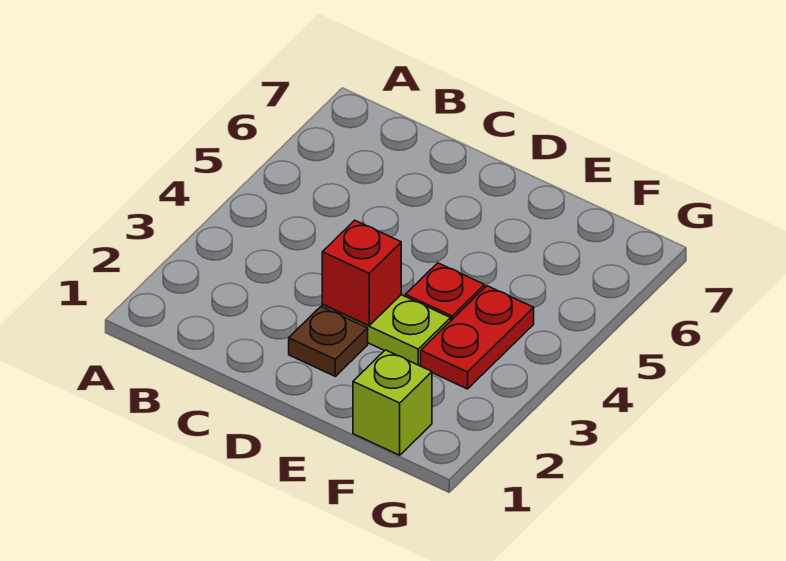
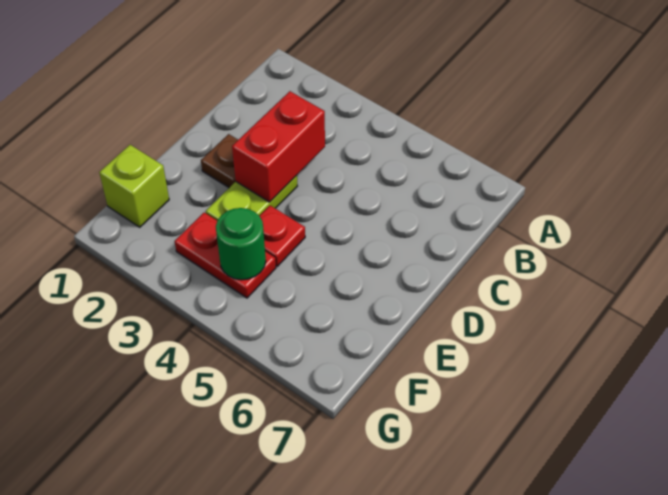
red 1x1 brick [322,220,401,326] -> red 1x2 brick [232,91,325,202]
none -> green 1x1 round brick [216,208,266,280]

